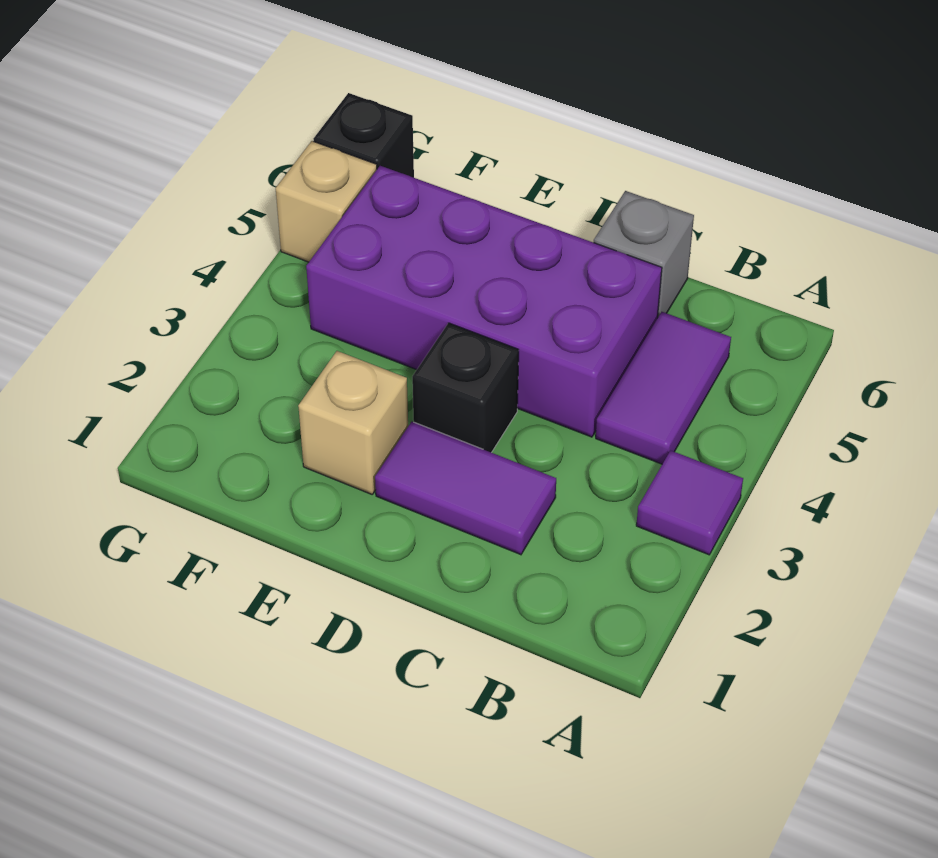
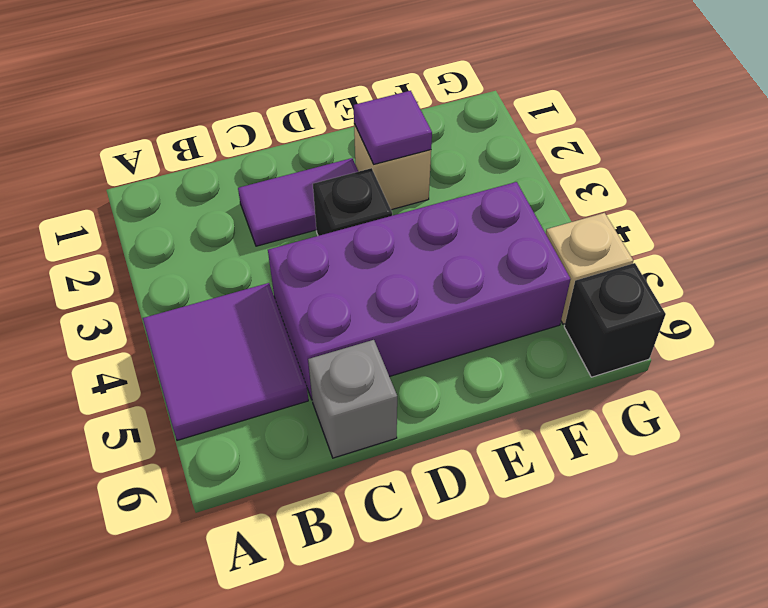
purple 1x1 tile [636,451,743,555] -> purple 1x1 tile moved to [354,91,432,164]
purple 1x2 tile [596,312,731,464] -> purple 2x2 tile [143,283,308,440]

